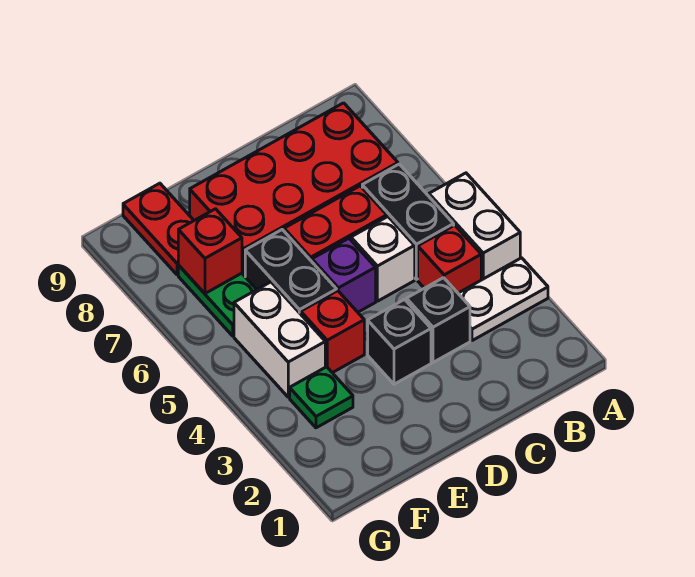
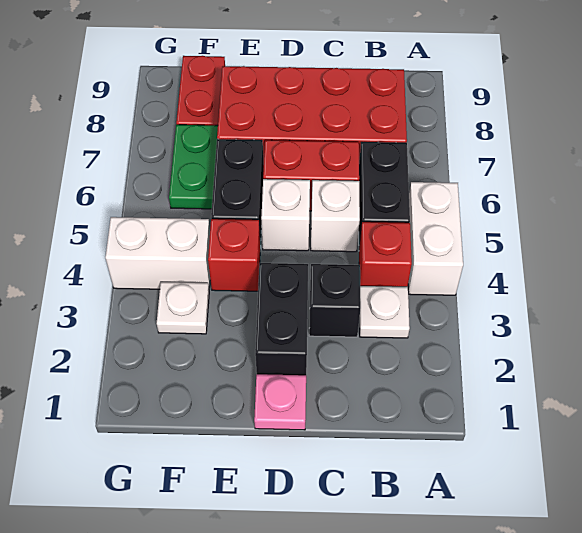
white 1x2 plate [458,258,548,341] -> white 1x1 plate [360,286,410,338]
none -> pink 1x1 plate [254,374,306,430]
black 1x1 brick [368,299,431,384] -> black 1x2 brick [255,263,308,375]
purple 1x1 brick [312,238,376,312] -> white 1x1 brick [261,179,310,251]
green 1x1 plate [290,367,353,428] -> white 1x1 plate [157,282,209,334]
white 1x2 brick [234,282,325,397] -> white 1x2 brick turned to [105,217,210,289]
red 1x1 brick [178,209,242,293] -> none

